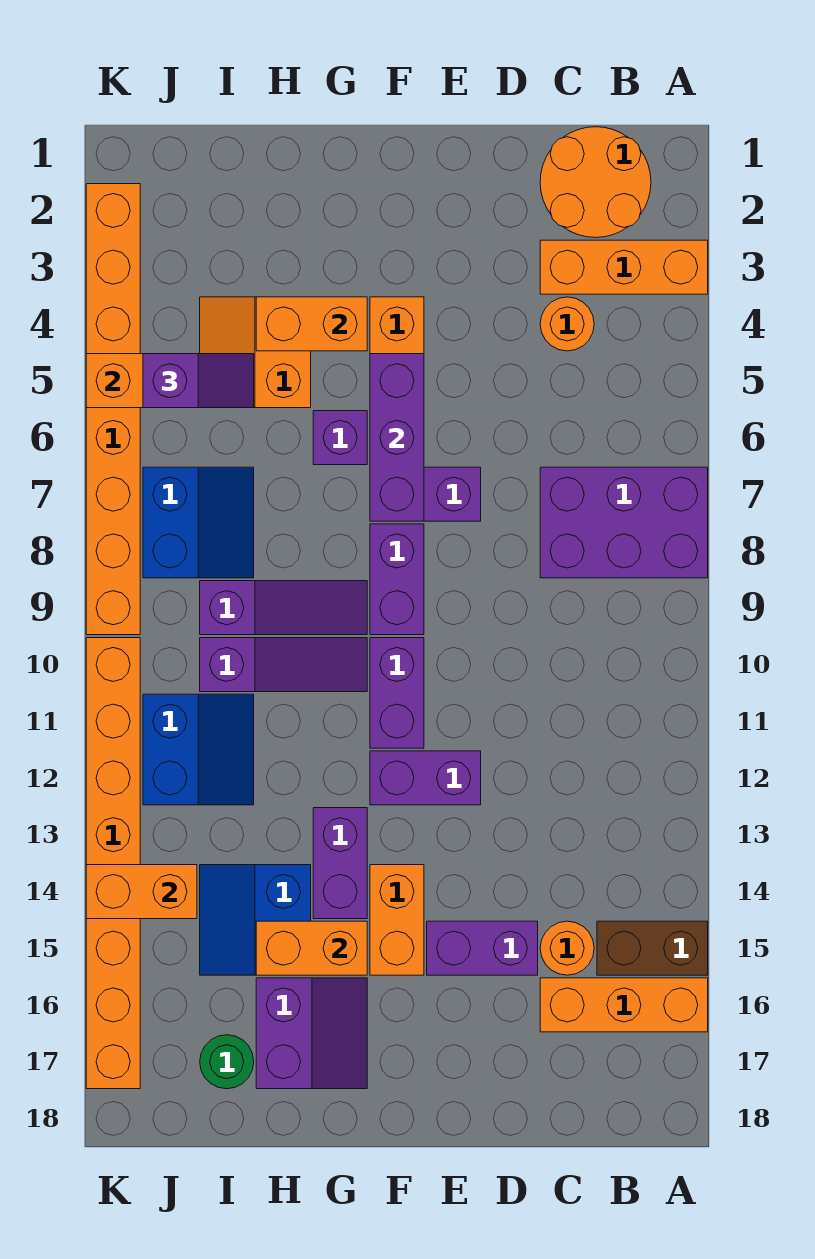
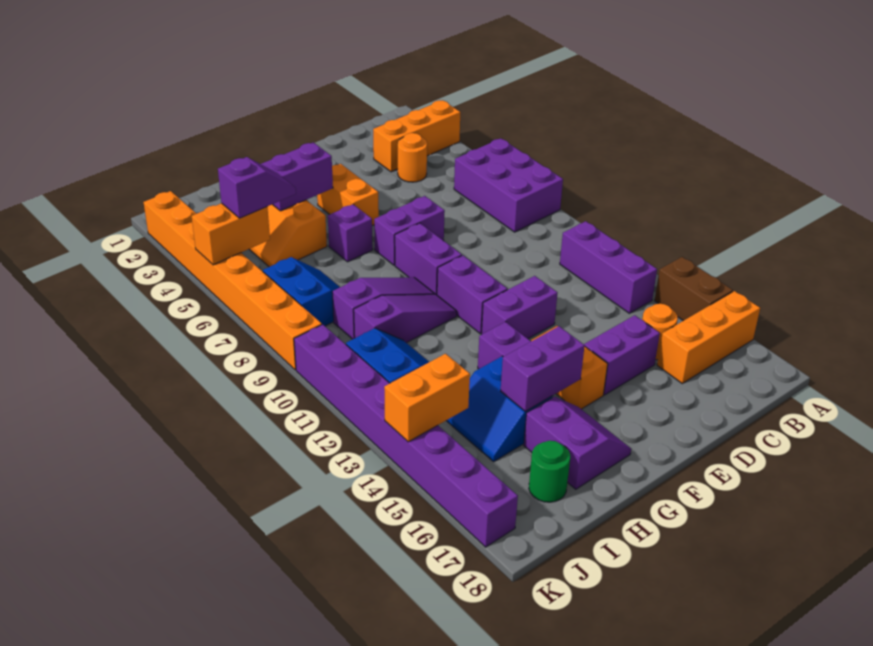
purple 2x3 brick [540,467,708,578] -> purple 2x3 brick turned to [454,138,563,232]
brown 1x2 brick [597,921,708,975] -> brown 1x2 brick turned to [655,257,733,321]
orange 2x2 round brick [540,127,651,238] -> none
purple 1x3 brick [370,354,424,521] -> purple 1x3 brick moved to [560,221,657,313]
orange 1x2 brick [256,297,367,351] -> purple 1x2 brick [261,142,333,211]
orange 1x2 brick [256,921,367,975] -> purple 1x2 brick [501,326,585,411]
orange 1x8 brick [86,638,140,1089] -> purple 1x8 brick [294,324,518,547]

